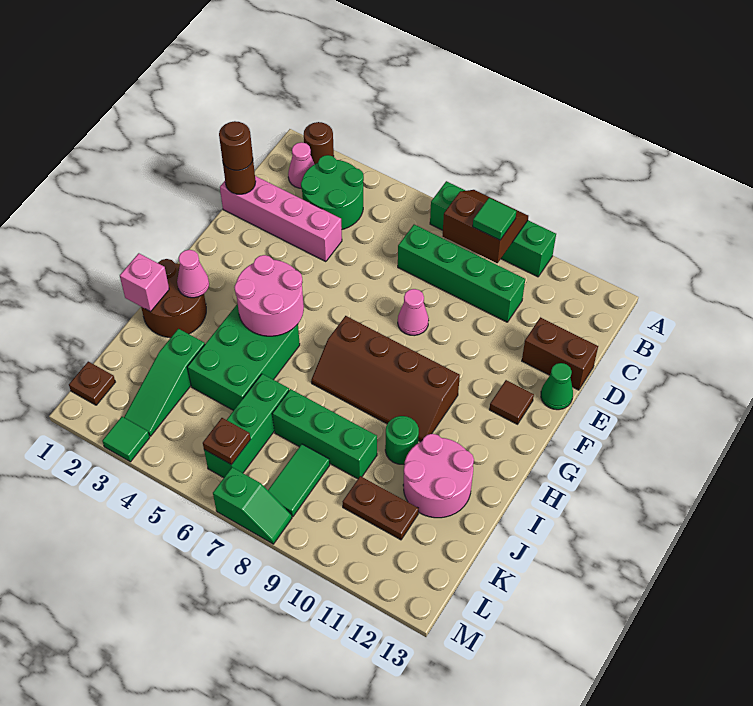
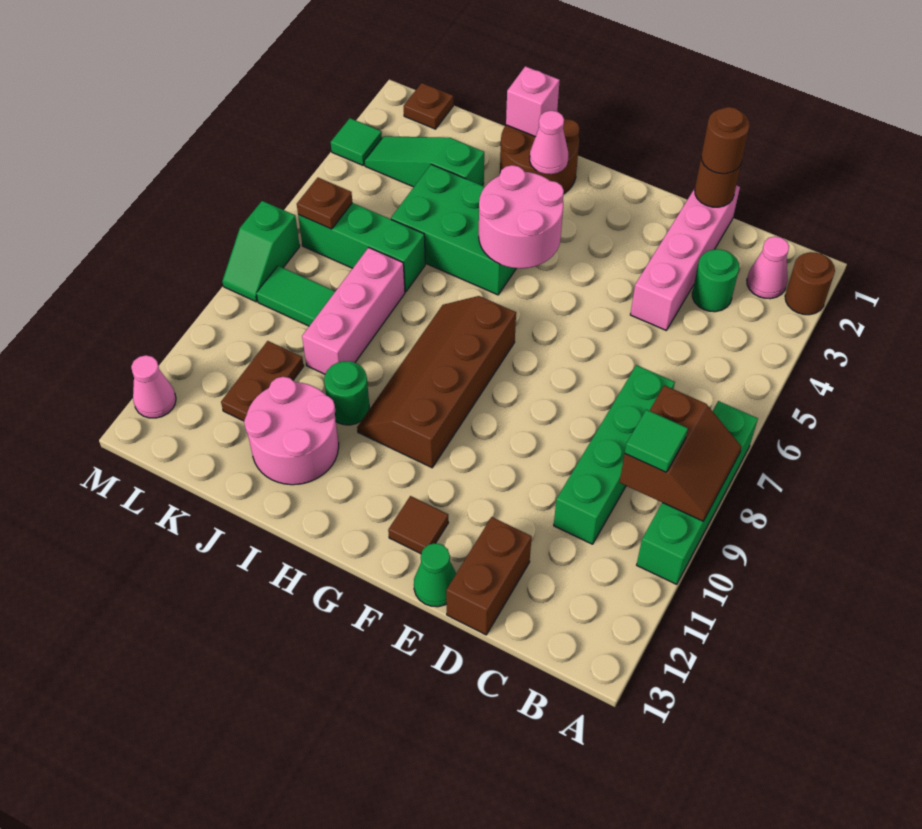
green 2x2 round brick [301,155,364,229] -> green 1x1 round brick [692,249,739,312]
pink 1x1 cone [398,289,429,336] -> pink 1x1 cone moved to [131,355,176,418]
green 1x3 brick [272,389,377,479] -> pink 1x3 brick [302,248,405,374]

